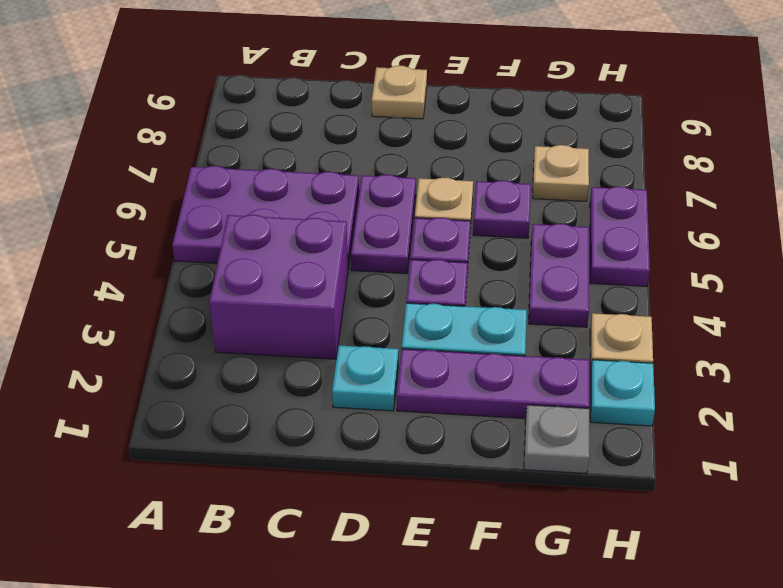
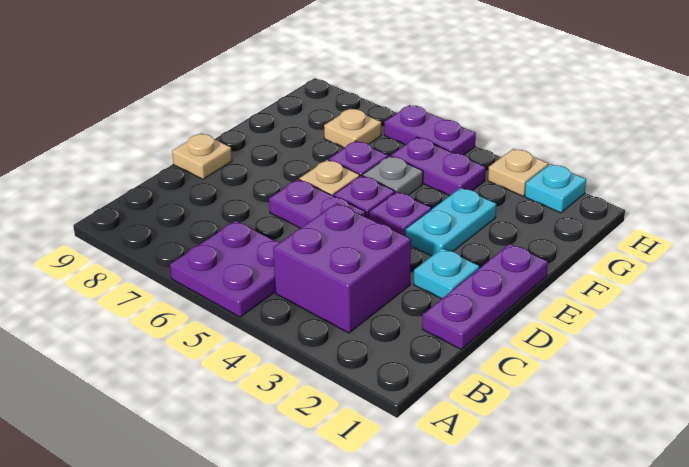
purple 2x3 plate [172,166,359,269] -> purple 2x2 plate [170,221,280,317]
purple 1x3 plate [397,349,589,419] -> purple 1x3 plate moved to [422,244,548,349]
grey 1x1 plate [524,405,589,474] -> grey 1x1 plate moved to [363,156,423,195]

